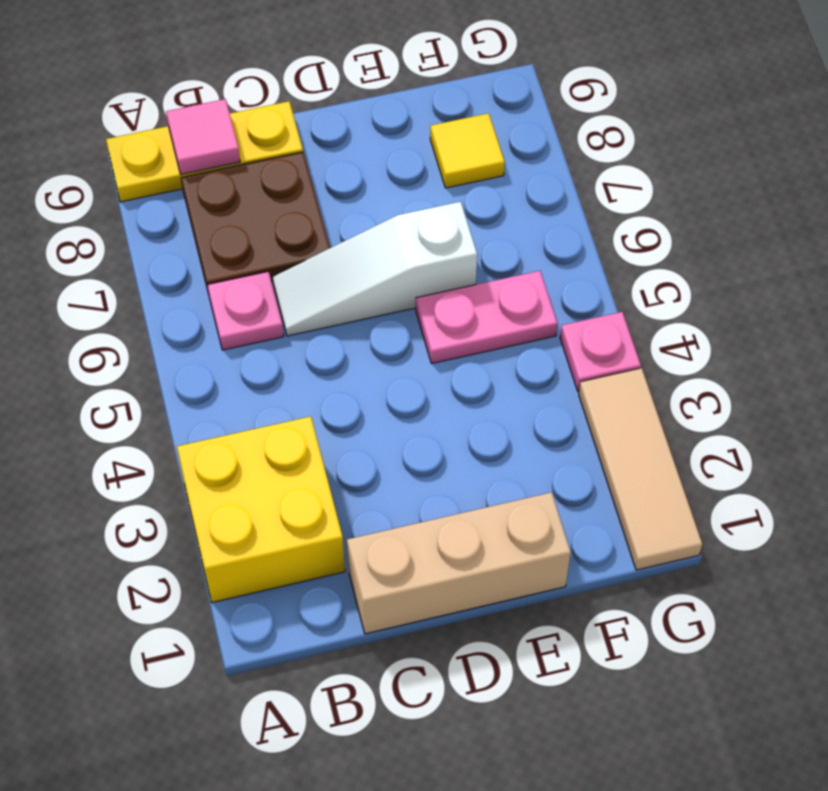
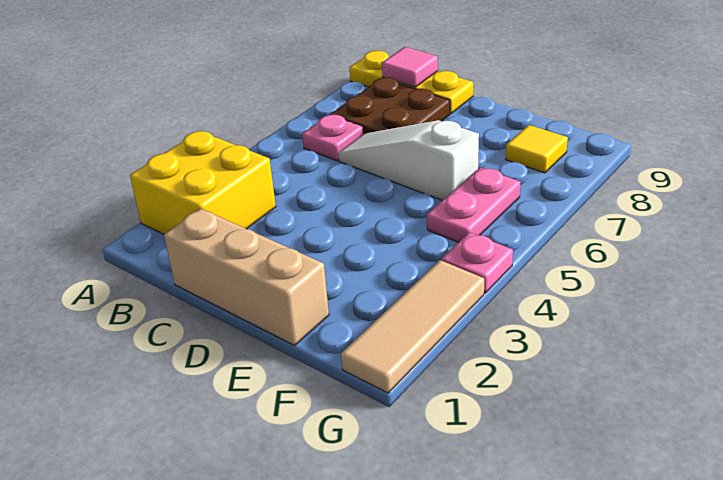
pink 1x2 plate [416,271,558,364] -> pink 1x2 plate turned to [427,168,520,242]

